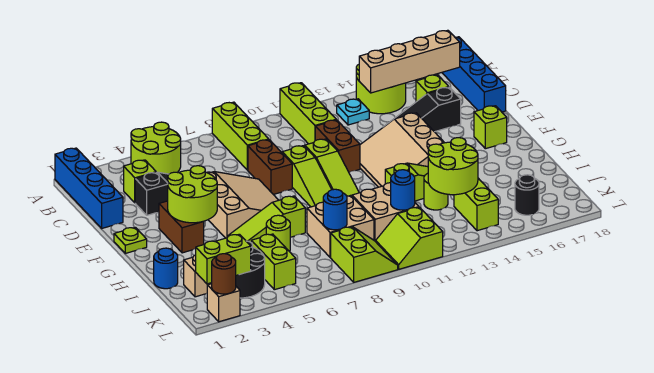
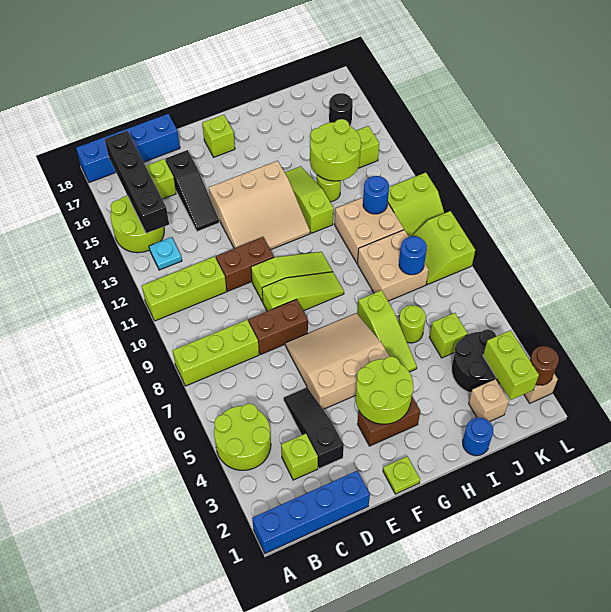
tan 1x4 brick [359,30,460,93] -> black 1x4 brick [105,131,169,233]
lime 1x2 brick [251,234,296,290] -> lime 1x1 brick [429,313,468,358]
lime 2x2 slope [331,227,398,282] -> lime 2x2 slope turned to [412,211,475,285]

